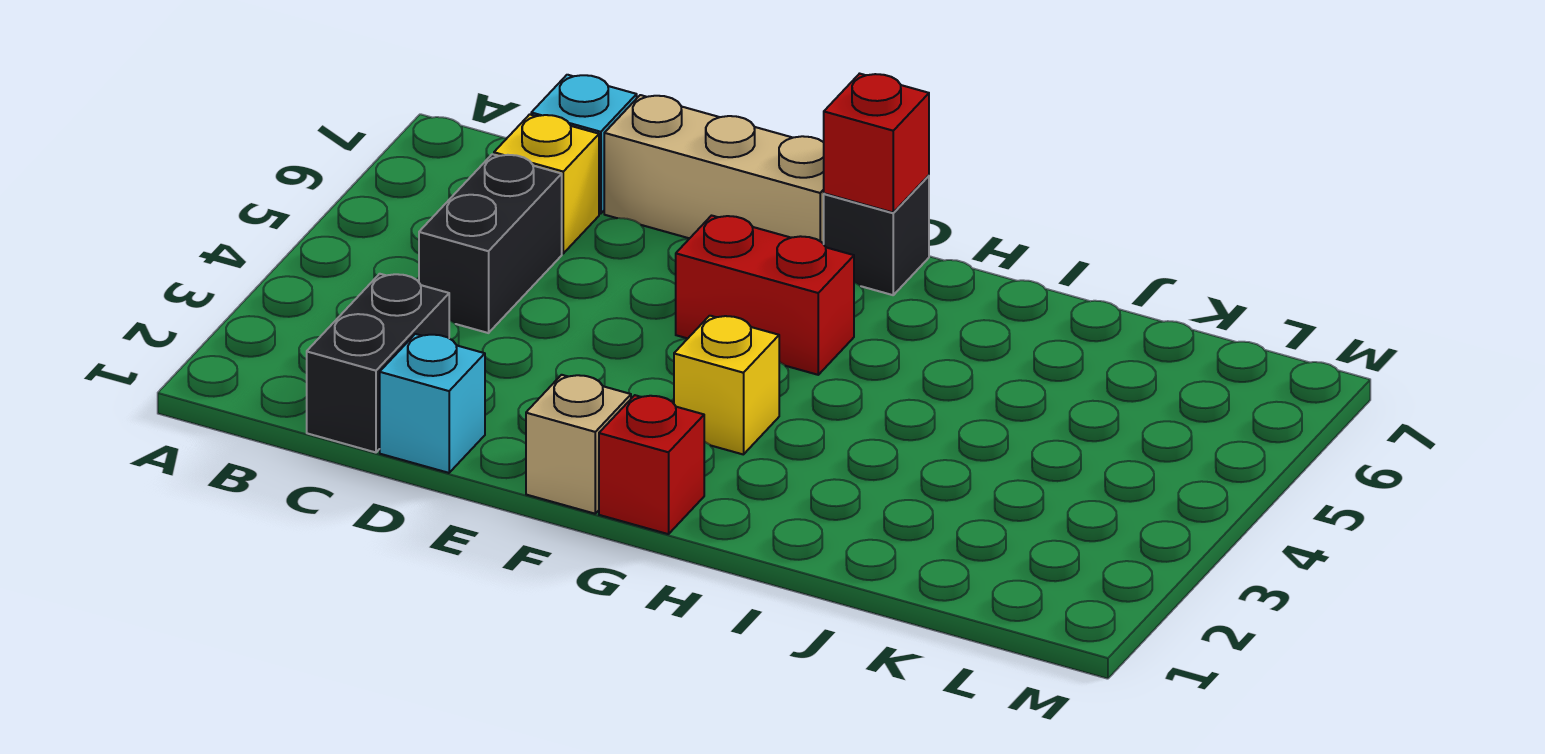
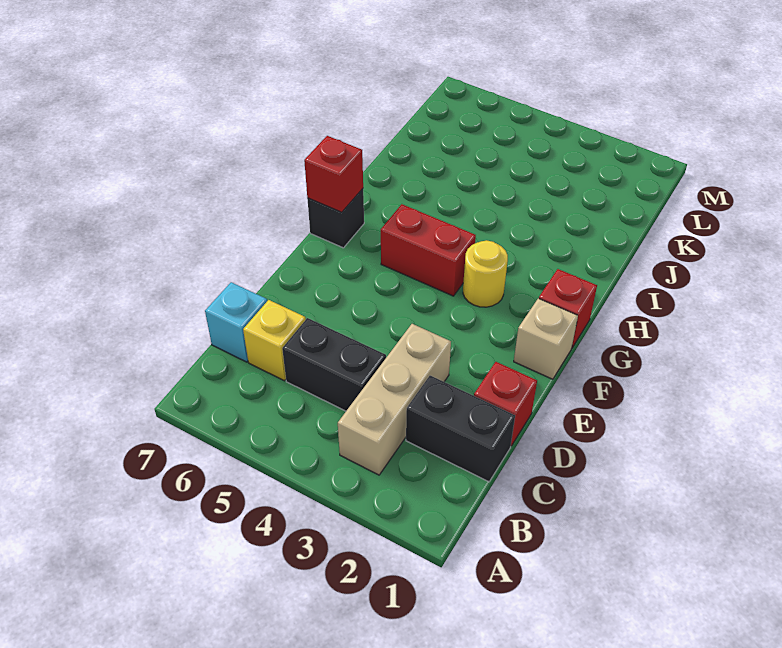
cyan 1x1 brick [380,334,485,473] -> red 1x1 brick [474,362,537,446]
tan 1x3 brick [604,95,824,244] -> tan 1x3 brick moved to [338,324,451,475]
red 1x2 brick [676,216,854,375] -> red 1x2 brick turned to [381,204,476,296]
yellow 1x1 brick [674,316,779,455] -> yellow 1x1 round brick [463,240,508,307]

